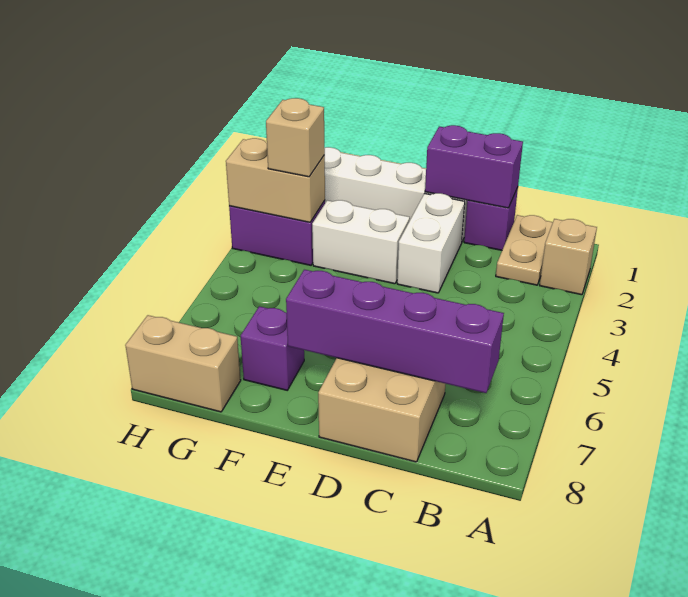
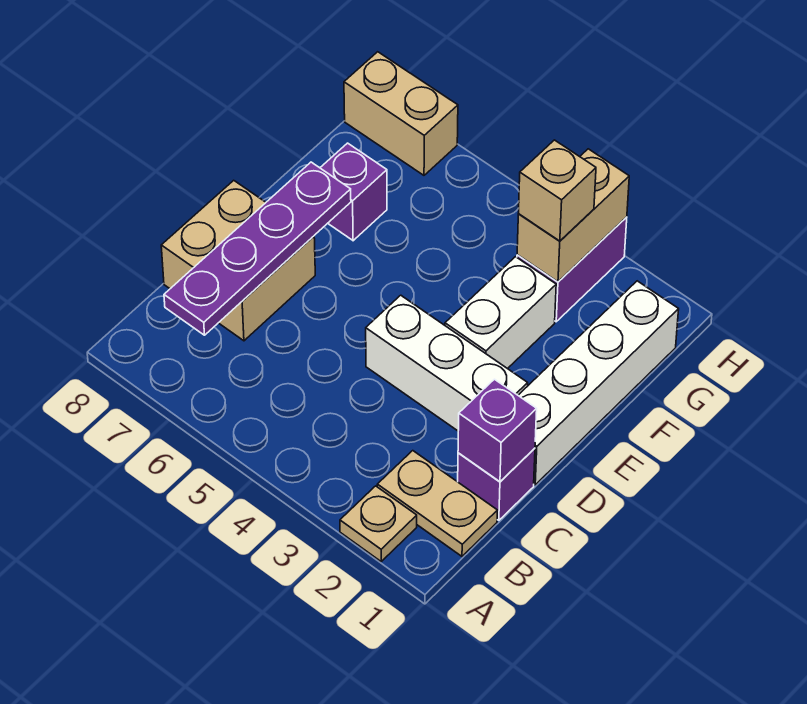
tan 1x1 brick [540,219,597,295] -> tan 1x1 plate [340,486,417,561]
purple 1x4 brick [286,270,504,393] -> purple 1x4 plate [164,162,351,335]
purple 1x2 brick [425,125,523,208] -> purple 1x1 brick [458,379,537,482]
white 1x2 brick [397,193,465,293] -> white 1x3 brick [366,295,528,431]
tan 1x2 brick [125,315,241,412] -> tan 1x2 brick turned to [344,52,458,175]

